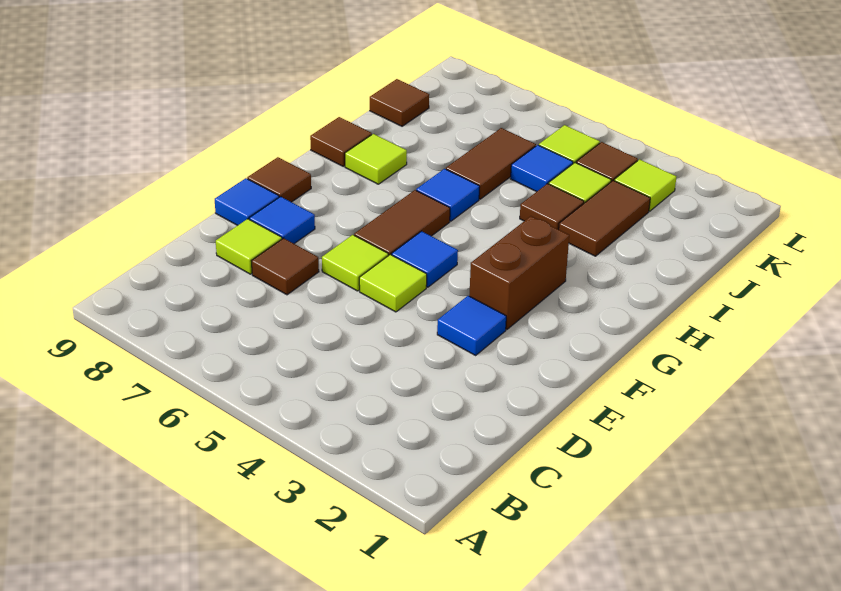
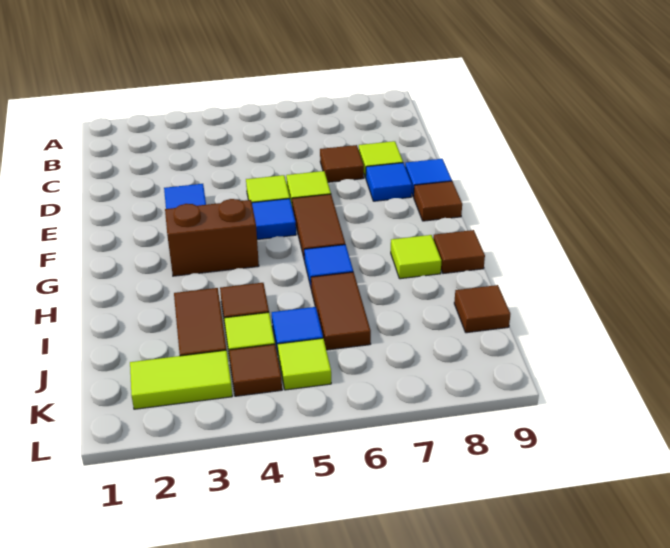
brown 1x2 brick [469,216,569,329] -> brown 1x2 brick turned to [165,199,259,276]
lime 1x1 tile [614,159,676,211] -> lime 1x2 tile [130,350,232,409]

